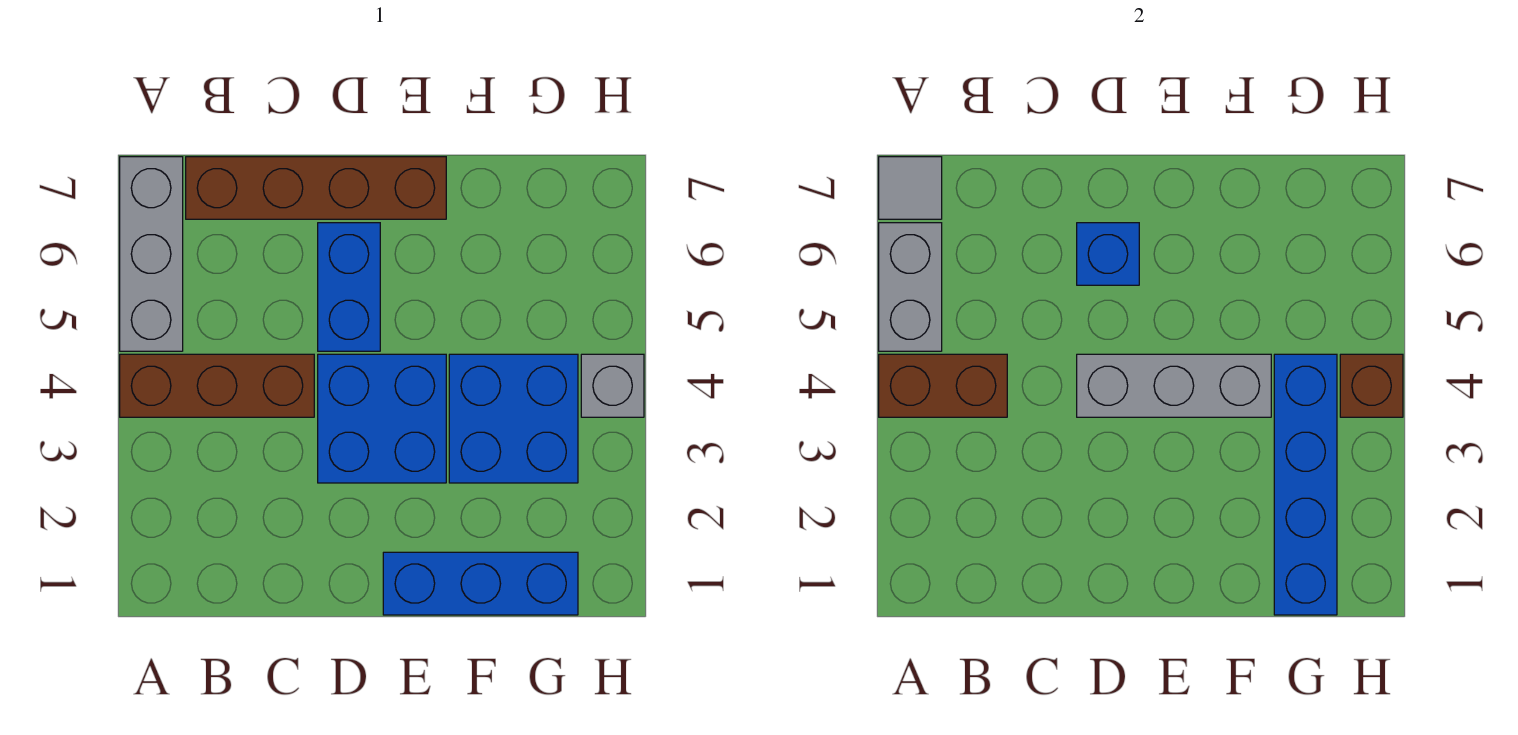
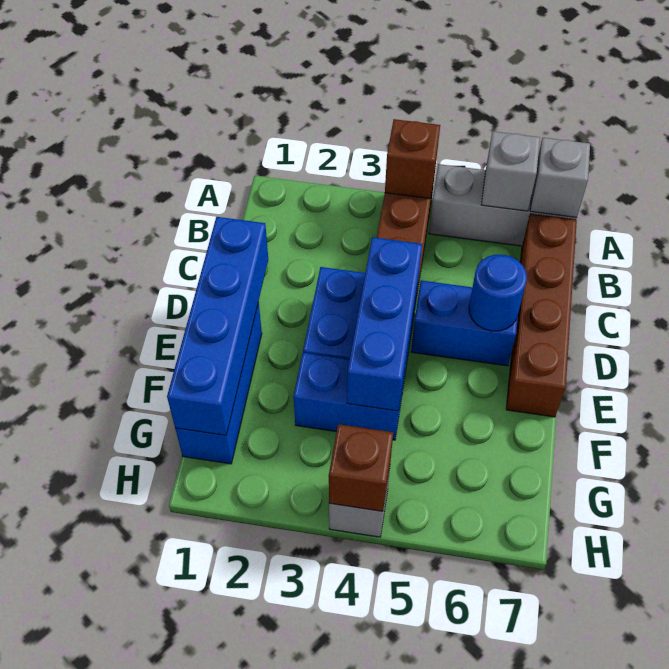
brown 1x2 brick [879,354,1007,417] -> brown 1x1 brick [385,119,440,199]
grey 1x2 brick [879,223,942,351] -> grey 1x1 brick [481,131,540,211]
grey 1x1 tile [879,157,942,219] -> grey 1x1 brick [530,138,590,217]
grey 1x3 brick [1077,354,1271,417] -> blue 1x3 brick [347,237,422,411]
blue 1x1 brick [1077,223,1139,285] -> blue 1x1 round brick [469,255,527,331]
blue 2x2 brick [449,354,578,483] -> blue 1x2 brick [293,353,405,440]
blue 1x4 brick [1274,354,1337,615] -> blue 1x4 brick turned to [167,217,268,435]

